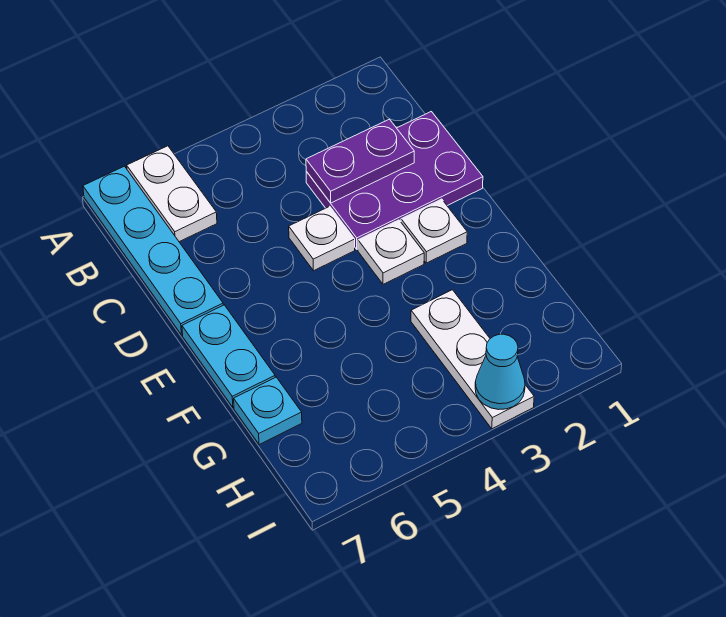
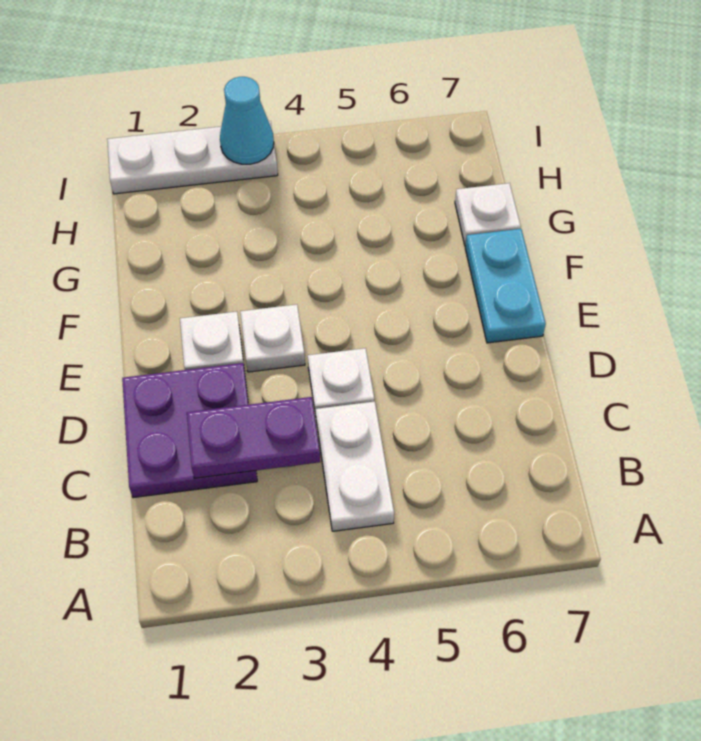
white 1x2 plate [127,146,217,242] -> white 1x2 plate moved to [316,401,394,531]
cyan 1x4 plate [83,166,223,335] -> none
purple 2x3 plate [306,112,483,249] -> purple 2x2 plate [122,363,257,498]
white 1x3 plate [411,290,534,429] -> white 1x3 plate turned to [107,121,278,194]
cyan 1x1 plate [234,377,302,445] -> white 1x1 plate [455,183,521,246]

